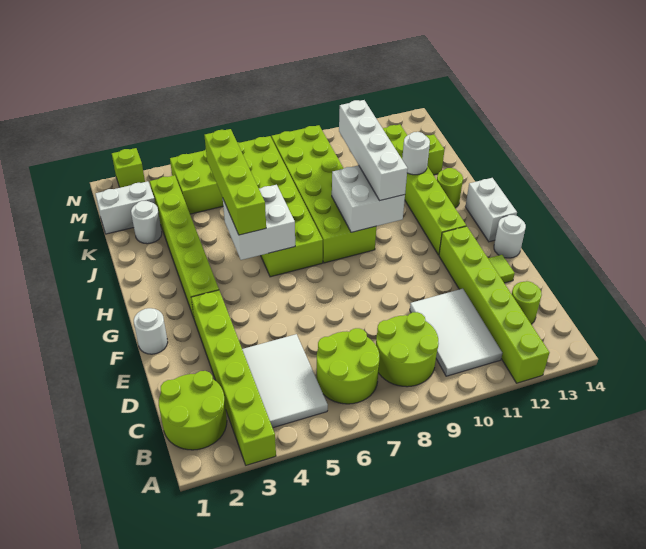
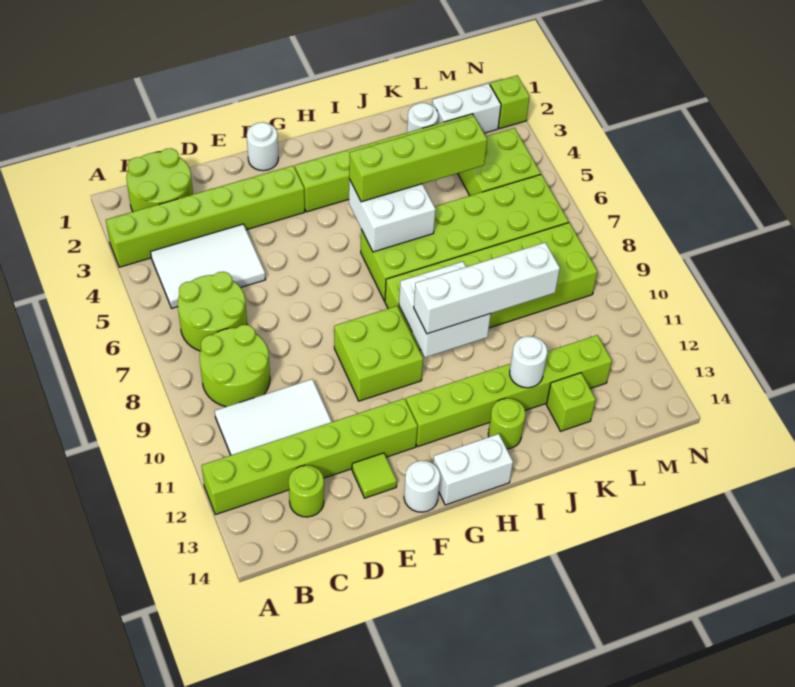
none -> lime 2x2 brick [334,306,423,401]
white 1x2 brick [95,181,155,234] -> white 1x2 brick turned to [432,83,501,133]

